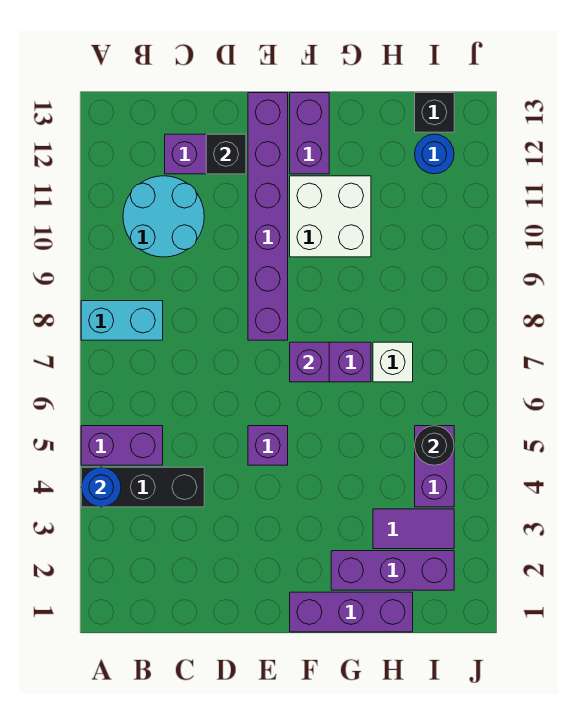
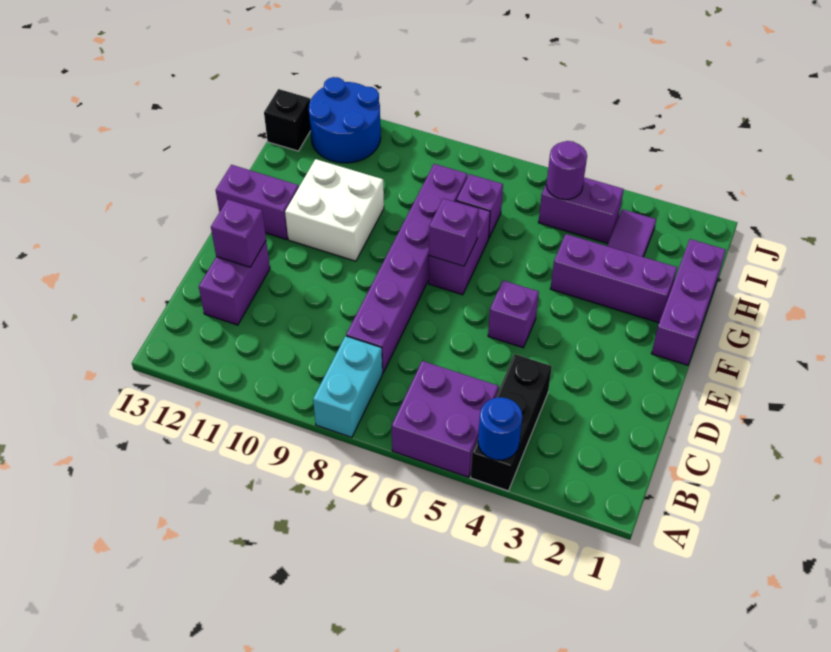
purple 1x2 brick [81,426,163,465] -> purple 2x2 brick [392,361,498,477]
cyan 2x2 round brick [123,176,204,257] -> none
black 1x1 brick [206,134,246,174] -> purple 1x1 brick [211,200,266,267]
purple 1x6 brick [248,93,288,340] -> purple 1x6 brick turned to [346,164,467,373]
purple 1x3 brick [331,551,454,590] -> purple 1x3 brick turned to [550,234,677,323]
white 1x1 brick [373,342,413,382] -> purple 1x1 brick [457,174,503,238]
black 1x1 round brick [415,426,454,465] -> purple 1x1 round brick [547,141,587,200]
blue 1x1 round brick [415,134,454,174] -> blue 2x2 round brick [309,77,381,163]

